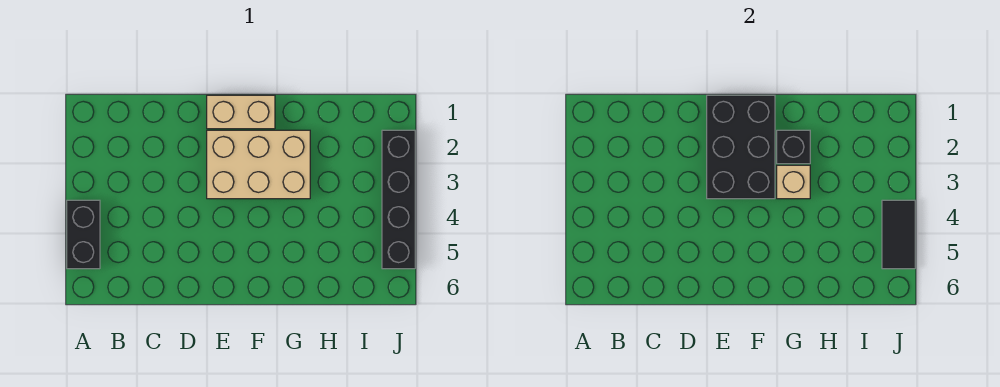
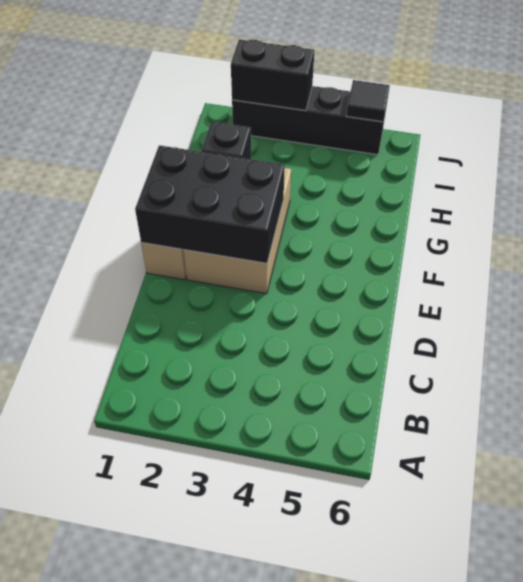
black 1x2 brick [67,200,100,269] -> black 1x2 brick moved to [231,39,315,111]
tan 1x1 brick [777,165,810,199] -> none
black 1x2 tile [882,200,915,269] -> black 1x1 tile [347,80,390,122]

